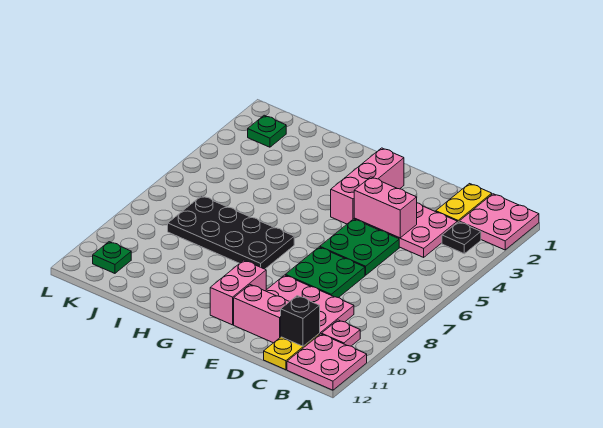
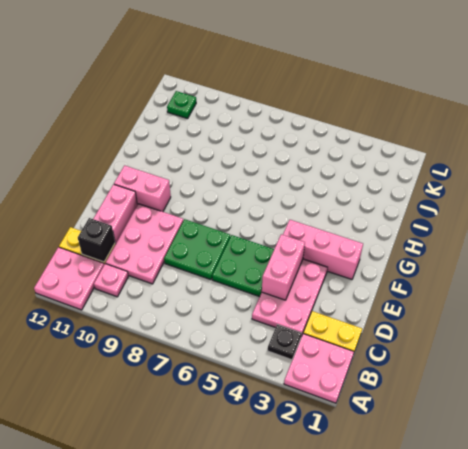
black 2x4 plate [168,196,294,269] -> none
green 1x1 plate [248,115,286,147] -> none

